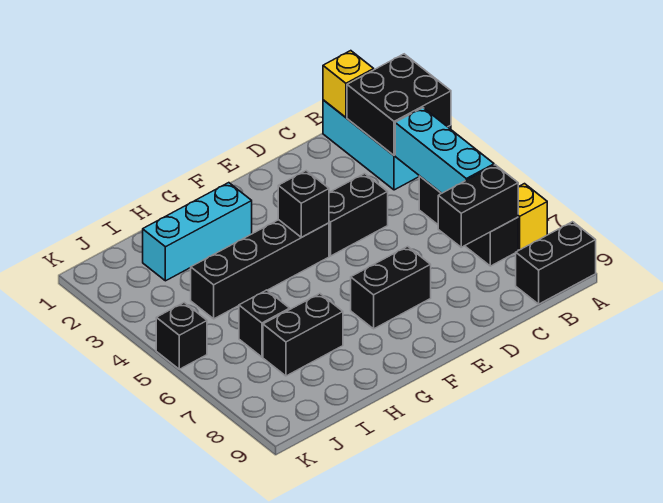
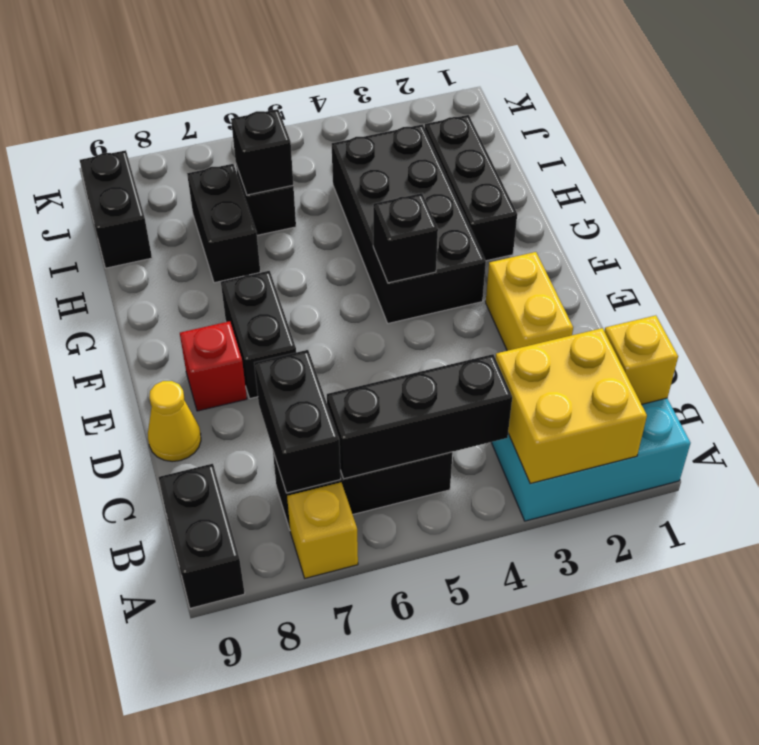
black 2x2 brick [347,54,451,156] -> yellow 2x2 brick [496,328,647,483]
cyan 1x3 brick [395,108,494,193] -> black 1x3 brick [327,354,512,479]
none -> yellow 1x2 brick [486,252,573,351]
black 1x2 brick [329,174,388,256] -> black 1x2 brick moved to [80,150,152,268]
none -> yellow 1x1 cone [148,381,201,462]
none -> red 1x1 brick [180,321,247,411]
black 1x4 brick [191,220,329,319] -> black 2x4 brick [332,124,486,323]
cyan 1x3 brick [143,183,252,281] -> black 1x3 brick [425,115,517,261]
black 1x1 brick [156,303,207,369] -> black 1x1 brick moved to [231,109,293,195]

